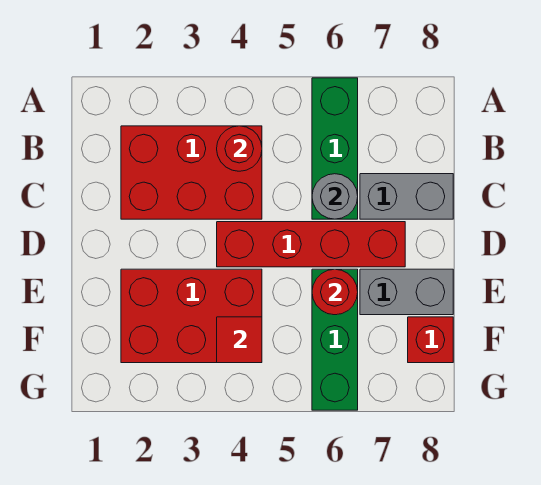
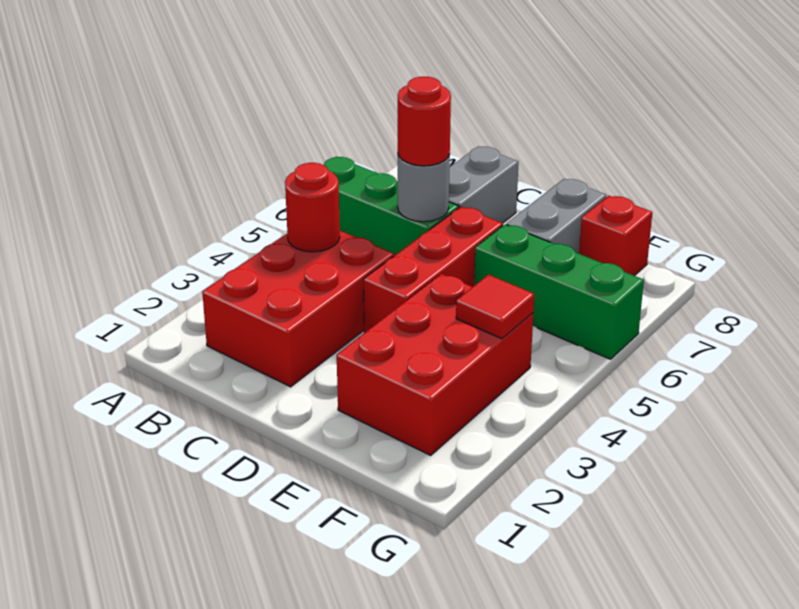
red 1x4 brick [217,222,405,267] -> red 1x3 brick [364,207,503,333]
red 1x1 round brick [312,269,358,315] -> red 1x1 round brick moved to [398,77,451,166]

